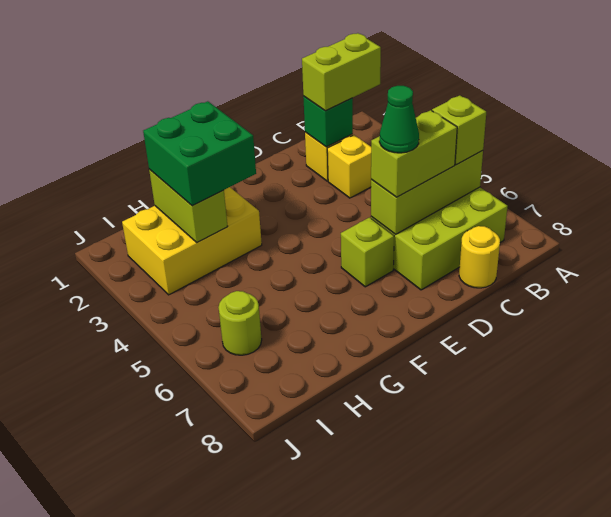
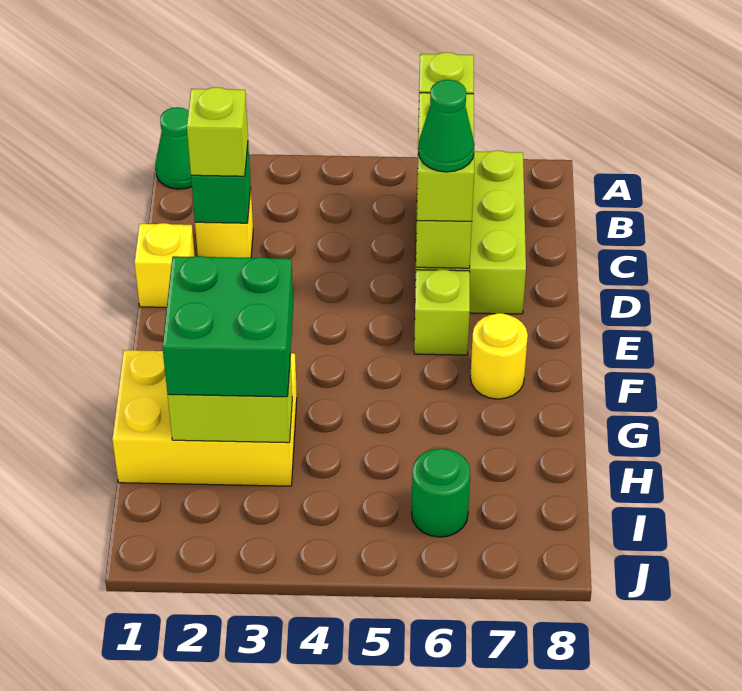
none -> green 1x1 cone [155,107,192,189]
lime 1x2 brick [302,33,381,111] -> lime 1x1 brick [187,87,248,176]
yellow 1x1 brick [327,135,371,198] -> yellow 1x1 brick moved to [135,223,195,307]
yellow 1x1 round brick [459,226,500,288] -> yellow 1x1 round brick moved to [470,313,528,399]
yellow 2x3 brick [122,187,262,295] -> yellow 2x3 brick turned to [112,350,297,486]
lime 1x1 round brick [218,291,262,355] -> green 1x1 round brick [412,448,470,537]

